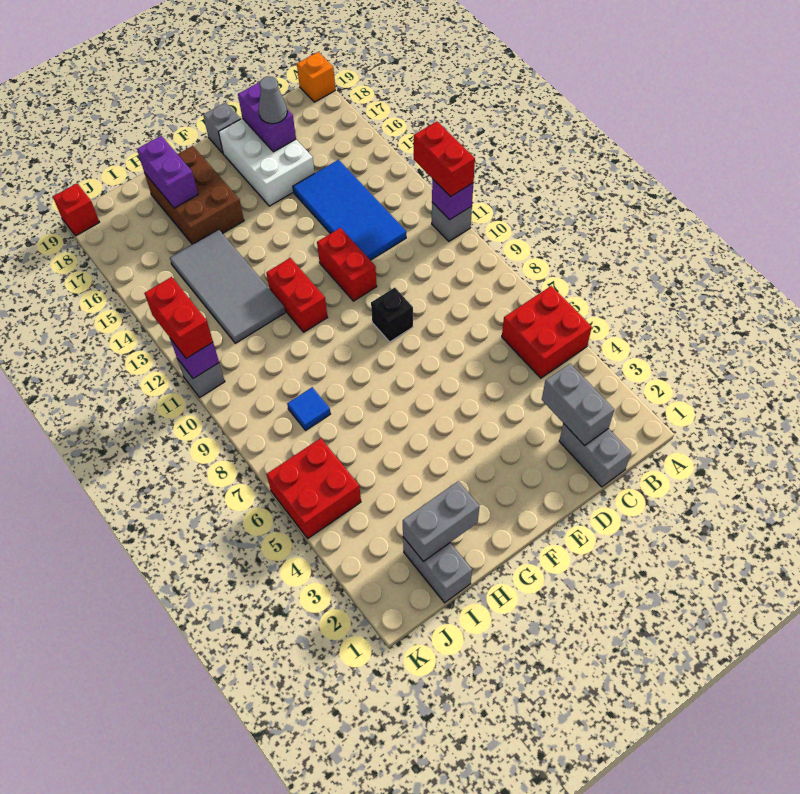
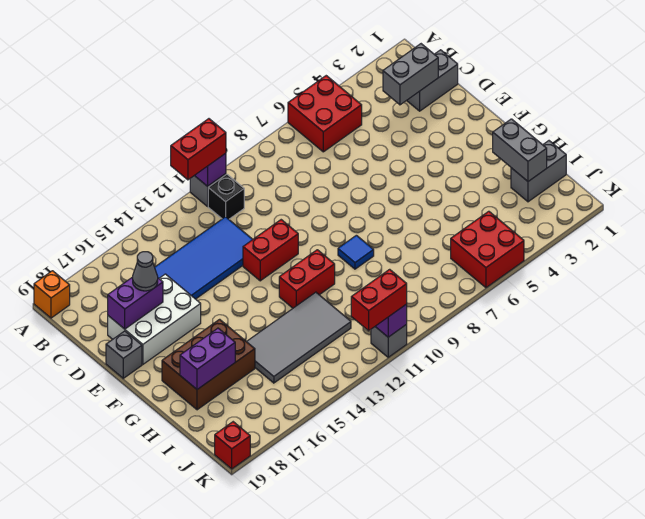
black 1x1 brick [371,287,413,342] -> black 1x1 brick moved to [208,174,244,219]
blue 1x1 tile [287,387,331,430] -> blue 1x1 tile moved to [338,235,374,269]

